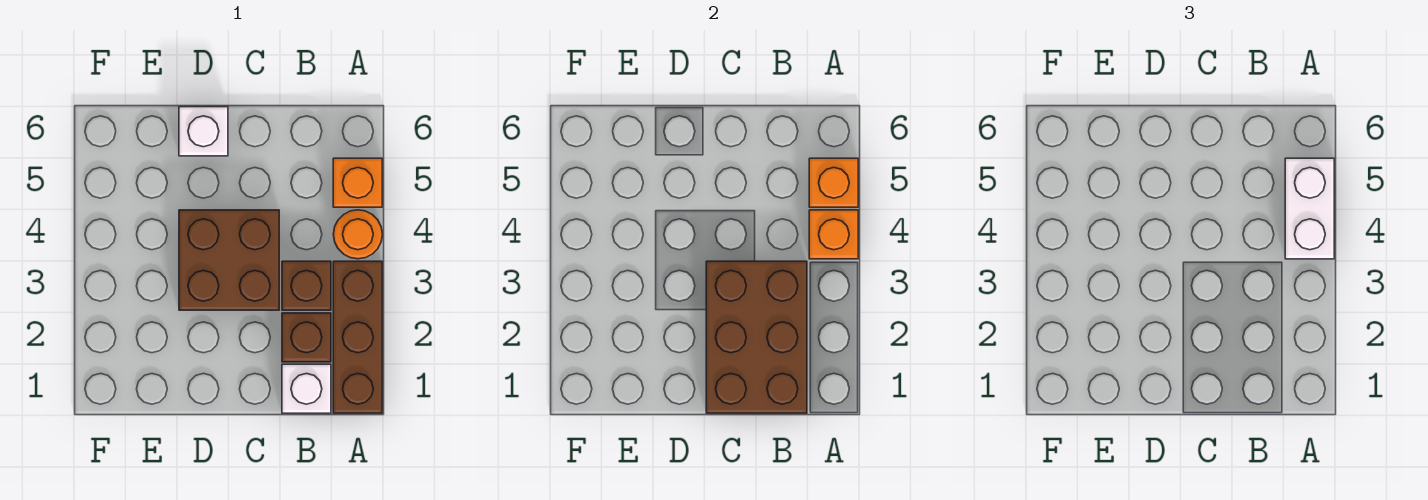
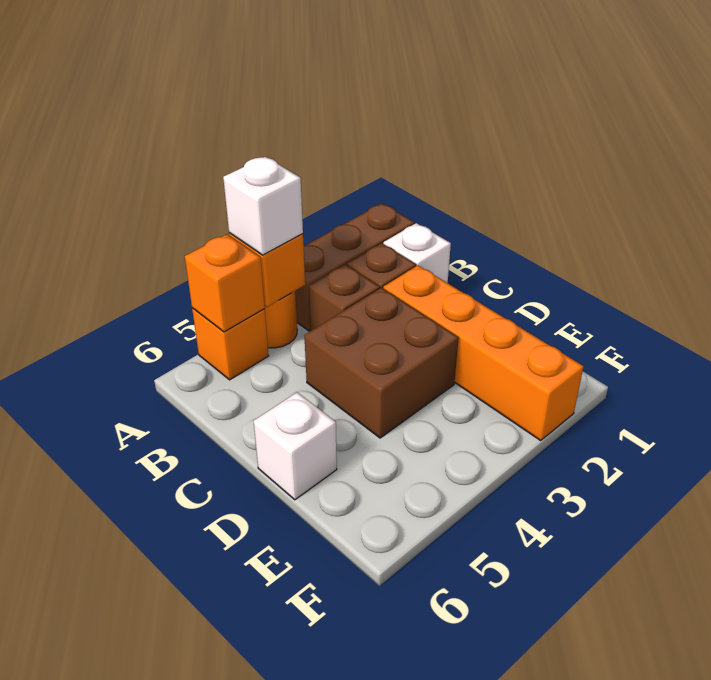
white 1x2 brick [1285,158,1334,259] -> white 1x1 brick [223,157,303,255]
brown 2x3 brick [706,261,807,413] -> none
none -> orange 1x4 brick [383,265,584,441]

